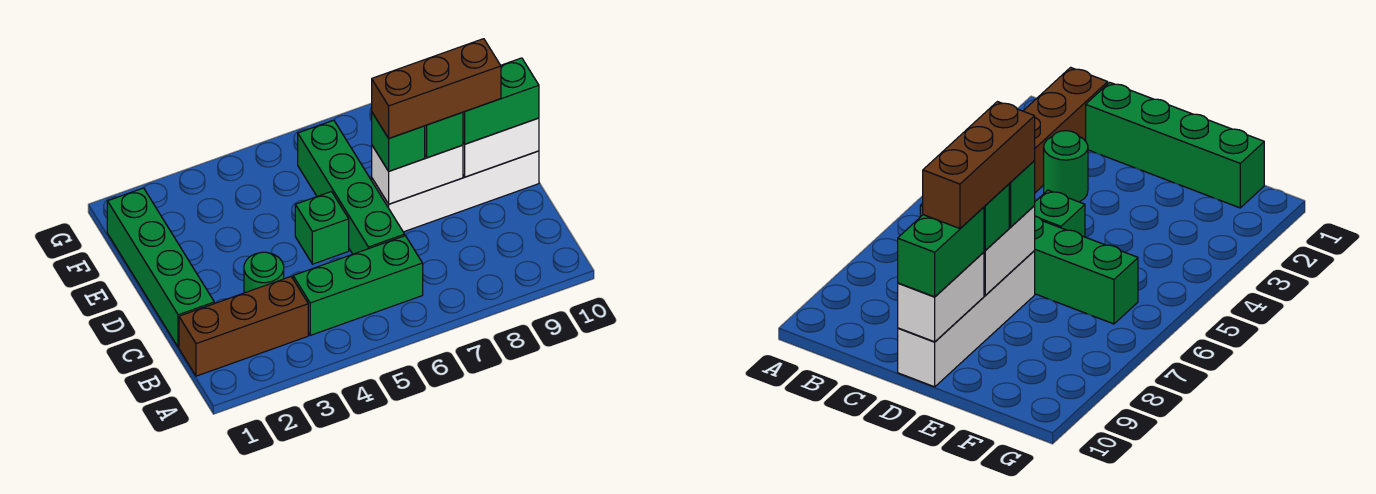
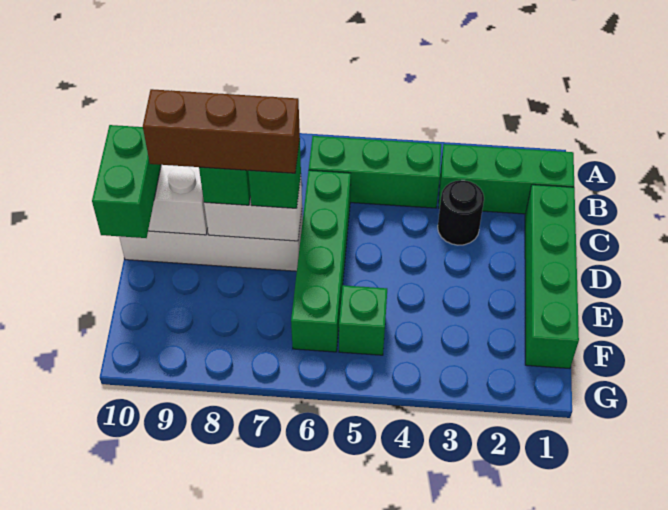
brown 1x3 brick [179,277,308,376] -> green 1x3 brick [439,144,574,214]
green 1x1 round brick [244,252,284,293] -> black 1x1 round brick [438,180,484,245]
green 1x1 brick [295,192,349,264] -> green 1x1 brick moved to [339,285,387,355]
green 1x2 brick [463,58,539,144] -> green 1x2 brick turned to [92,125,161,238]

